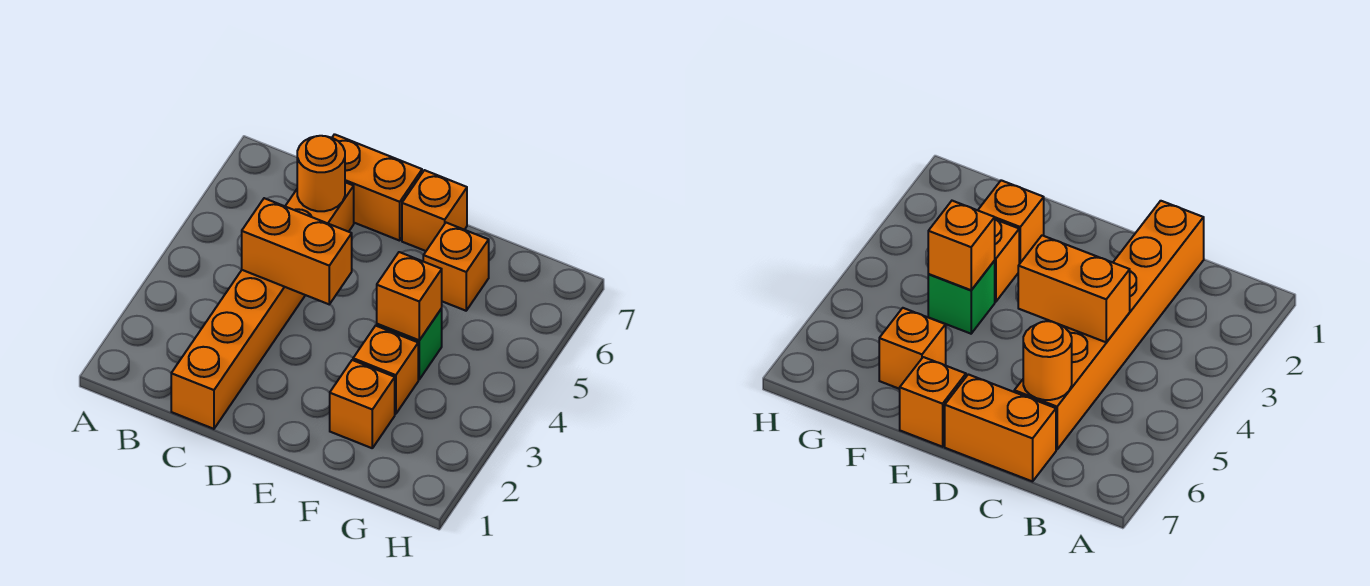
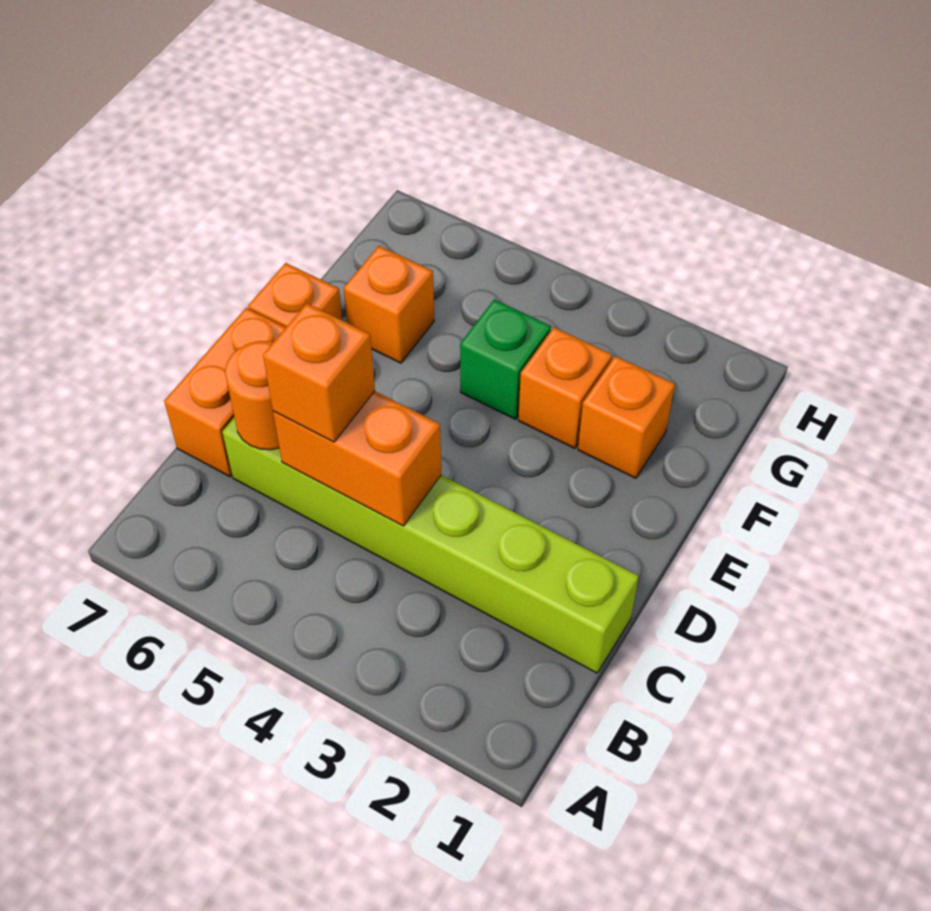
orange 1x6 brick [171,182,354,429] -> lime 1x6 brick [222,417,639,673]
orange 1x2 brick [242,198,352,304] -> orange 1x2 brick turned to [273,391,441,526]
orange 1x1 brick [377,252,442,340] -> orange 1x1 brick moved to [263,303,375,442]

